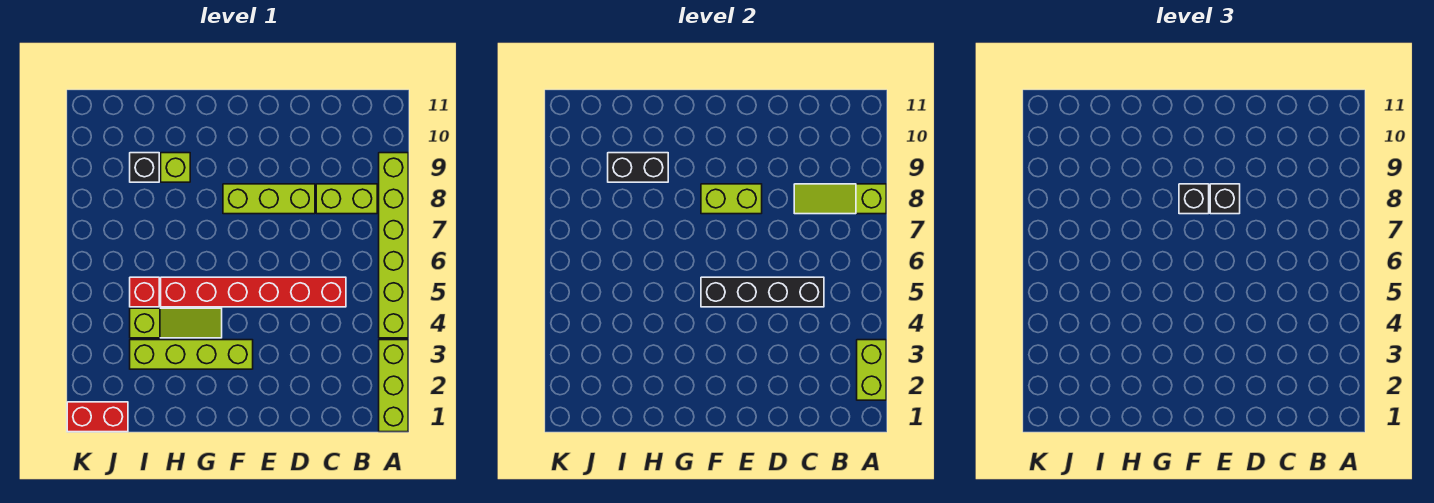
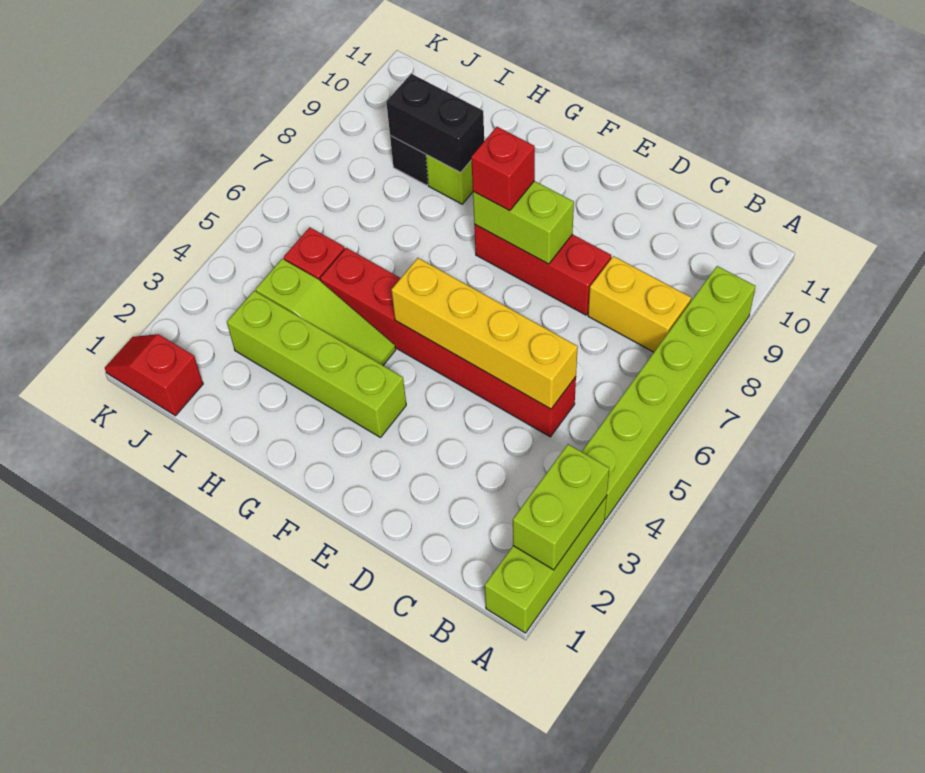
lime 1x3 slope [794,184,886,214] -> none
lime 1x2 brick [316,184,377,214] -> yellow 1x2 brick [588,256,691,352]
black 1x4 brick [701,277,824,307] -> yellow 1x4 brick [391,258,578,409]
lime 1x3 brick [223,184,315,214] -> red 1x3 brick [474,224,611,315]
black 1x1 brick [1210,184,1240,214] -> none
black 1x1 brick [1179,184,1209,214] -> red 1x1 brick [471,127,535,211]
red 1x2 brick [67,402,128,432] -> red 1x2 slope [105,334,203,416]

